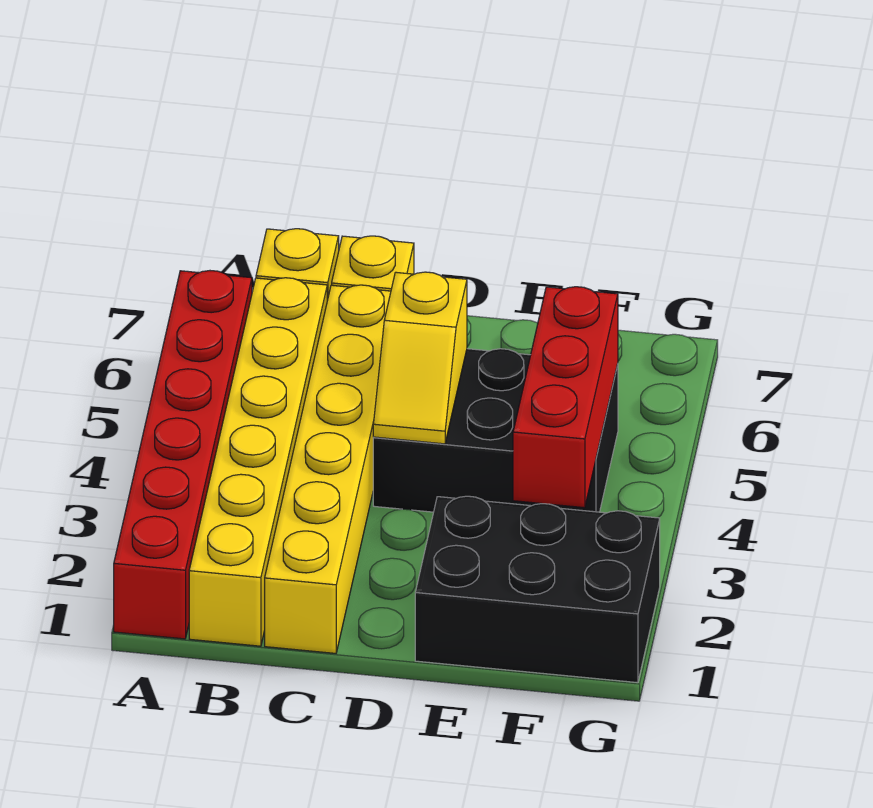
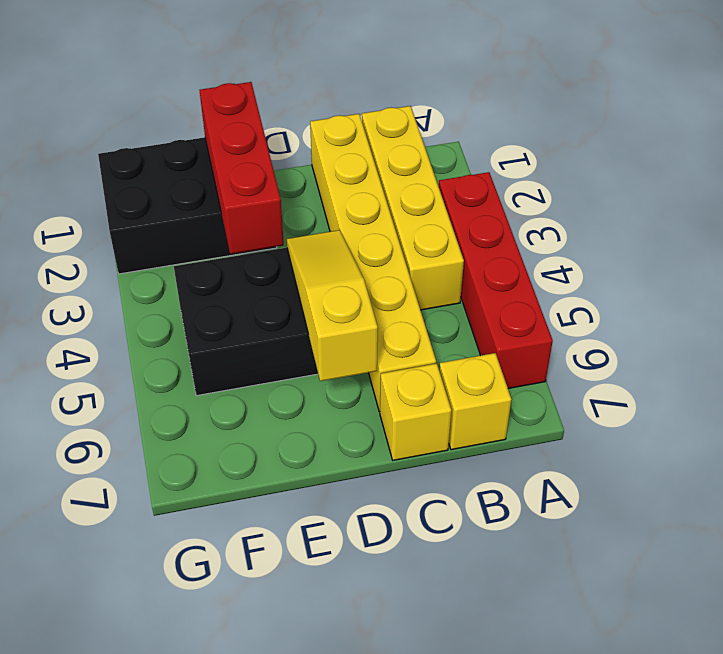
red 1x6 brick [114,271,252,639] -> red 1x4 brick [439,172,553,388]
yellow 1x6 brick [189,278,327,646] -> yellow 1x4 brick [362,106,464,310]
yellow 1x2 slope [373,272,467,444] -> yellow 1x3 slope [287,230,378,381]
red 1x3 brick [513,287,618,508] -> red 1x3 brick moved to [199,82,284,254]

